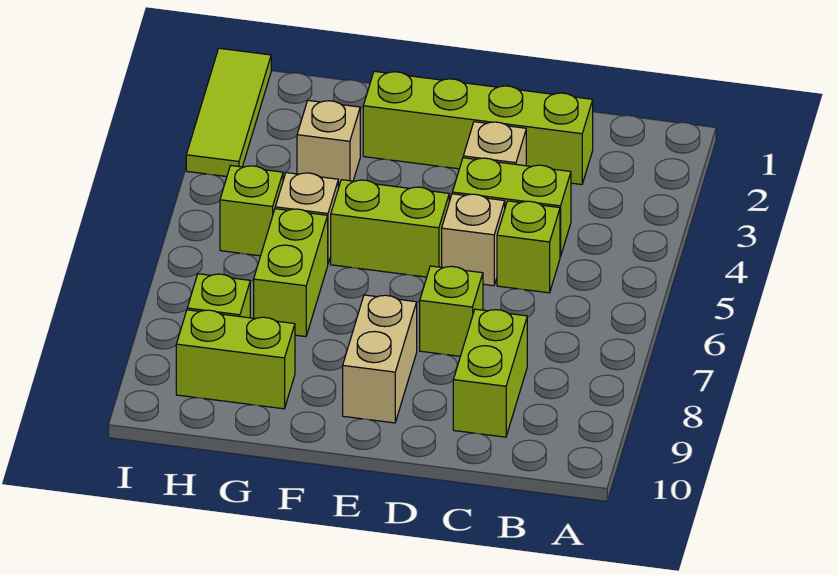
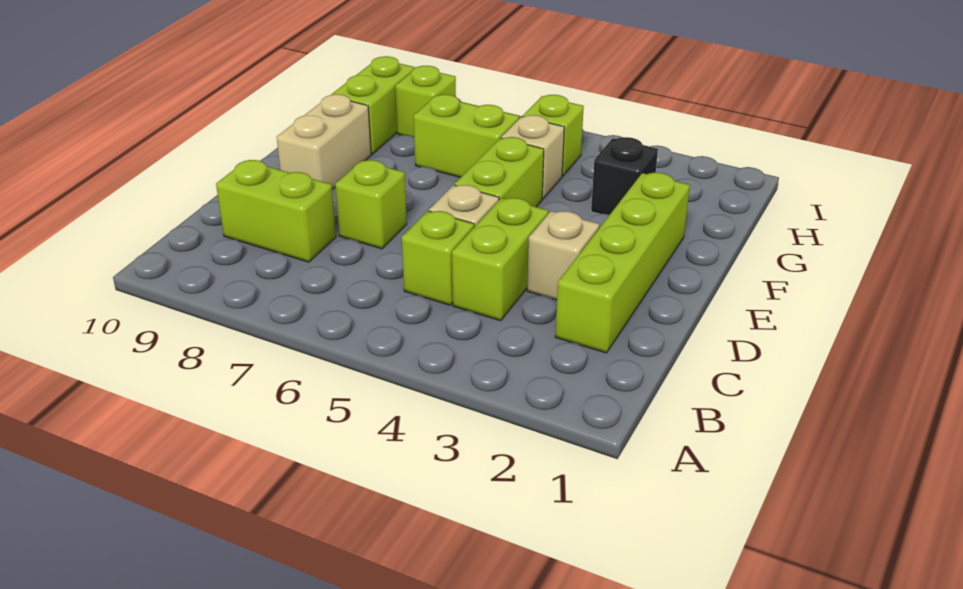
tan 1x2 brick [343,295,417,423] -> tan 1x2 brick turned to [277,94,371,189]
tan 1x1 brick [297,100,360,188] -> black 1x1 brick [591,137,658,214]
lime 1x3 tile [186,48,271,177] -> none

